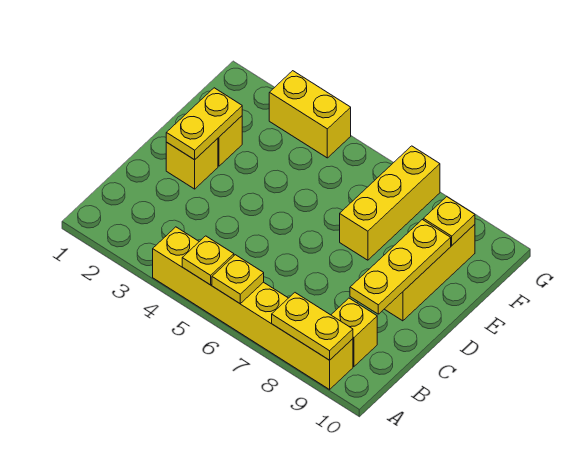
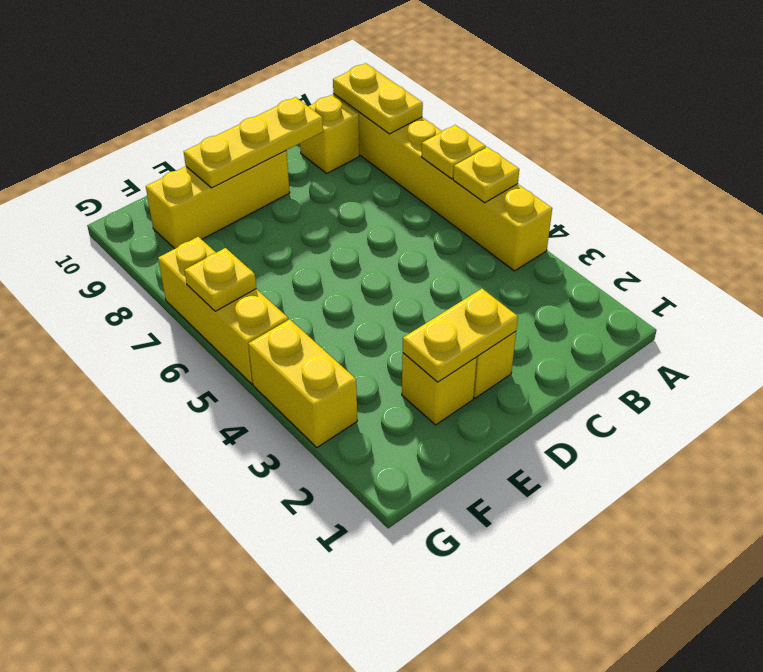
yellow 1x3 brick [340,146,440,260] -> yellow 1x3 brick turned to [158,237,288,384]
yellow 1x1 plate [423,197,475,245] -> yellow 1x1 plate moved to [184,248,256,311]

